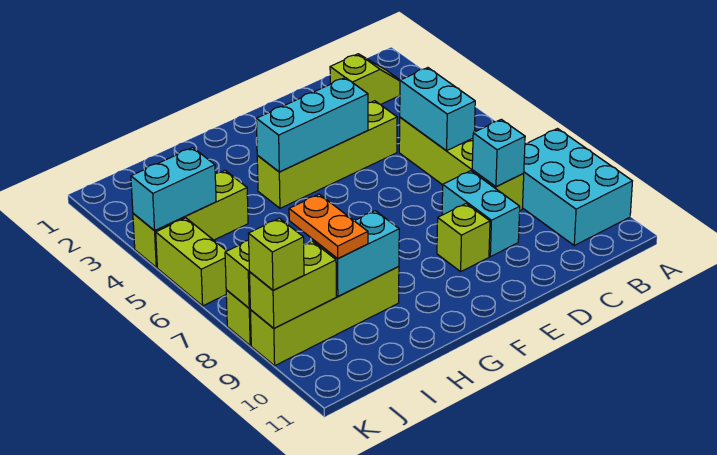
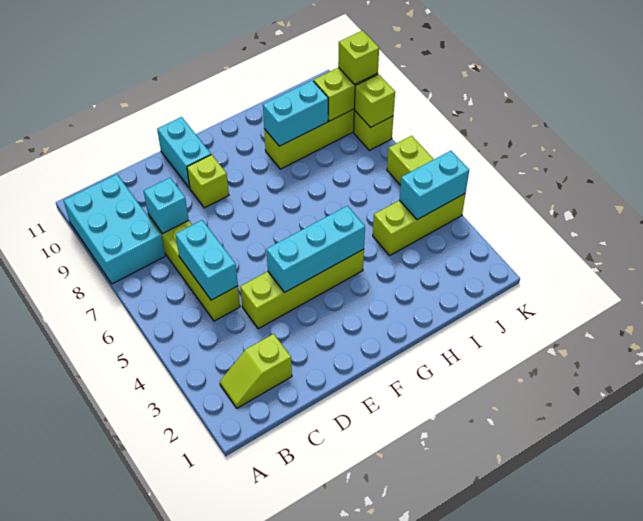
cyan 1x2 brick [442,171,520,257] -> cyan 1x2 brick moved to [157,117,211,188]
orange 1x2 plate [289,194,368,259] -> none

